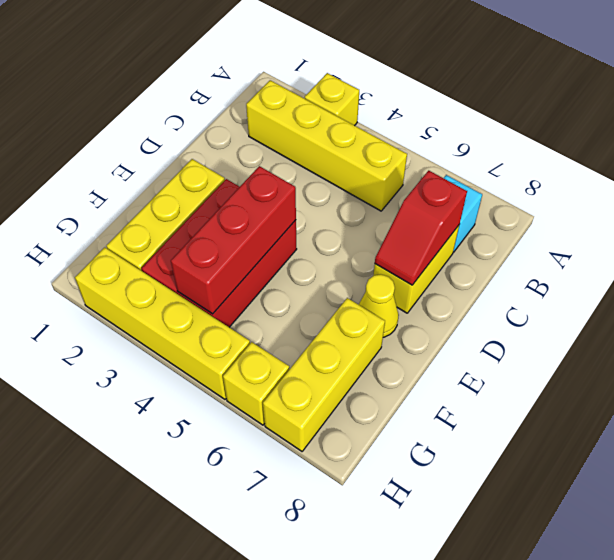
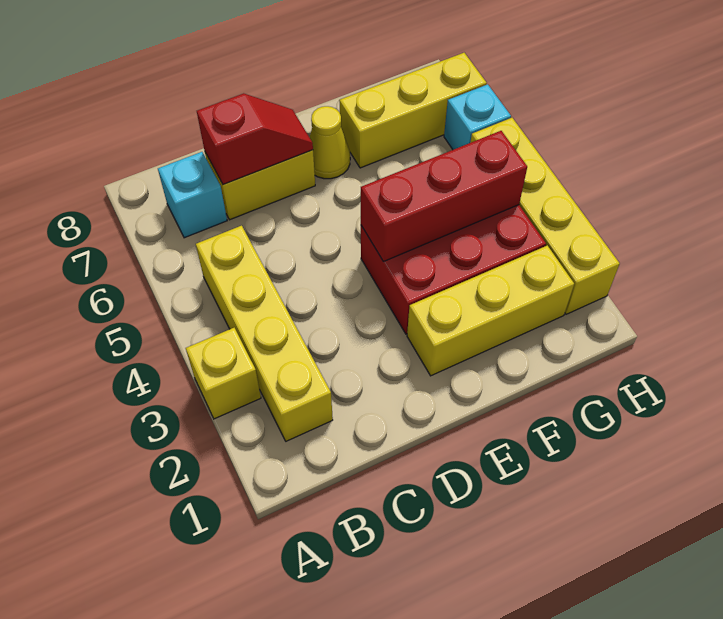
yellow 1x1 brick [223,342,289,425] -> cyan 1x1 brick [444,84,511,150]

